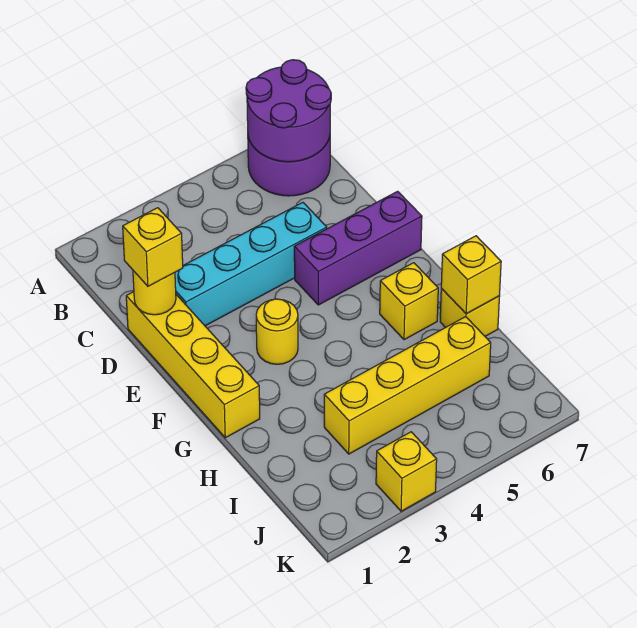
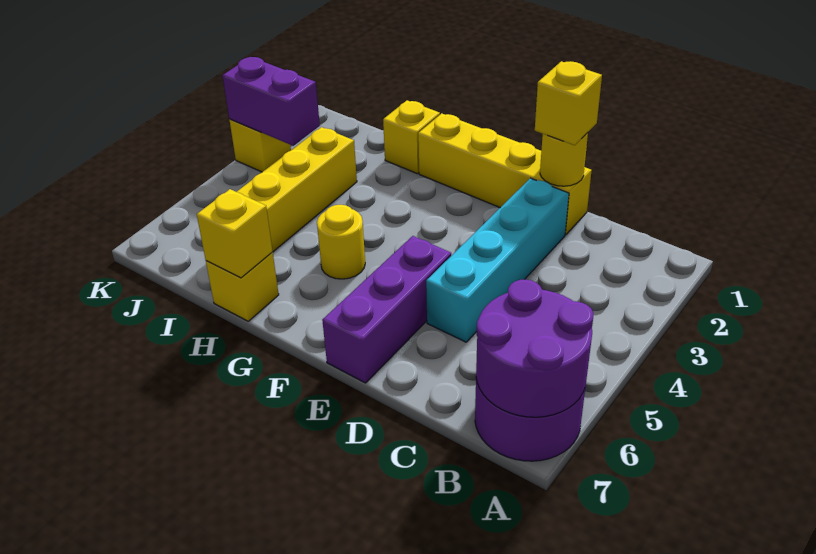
yellow 1x1 round brick [256,299,298,364] -> yellow 1x1 round brick moved to [317,205,365,279]
yellow 1x1 brick [380,263,438,340] -> yellow 1x1 brick moved to [383,100,440,174]
none -> purple 1x2 brick [222,57,320,146]

